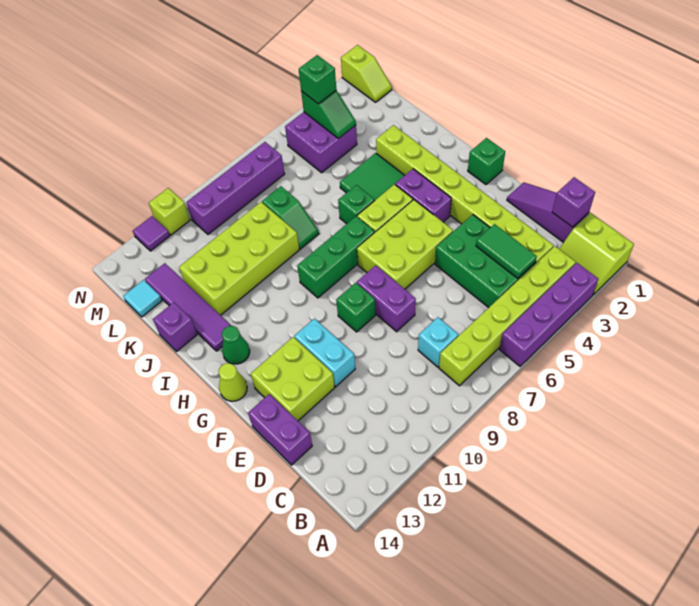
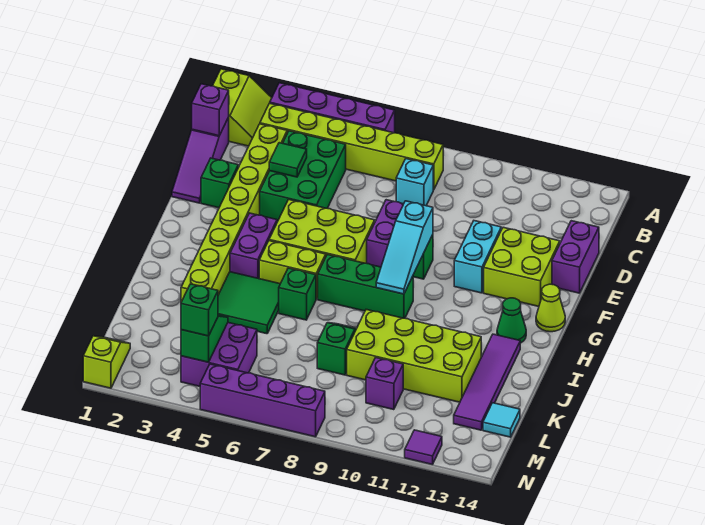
green 1x2 tile [476,224,537,279] -> green 1x1 tile [269,143,307,177]
none -> cyan 1x3 slope [376,201,433,294]
green 1x1 brick [468,138,505,185] -> green 1x1 brick moved to [201,158,238,208]
purple 1x1 brick [153,302,197,351] -> purple 1x1 brick moved to [366,358,403,410]
purple 1x4 brick [186,142,285,234] -> purple 1x4 brick moved to [200,364,325,437]
lime 1x1 brick [149,188,190,235] -> none

